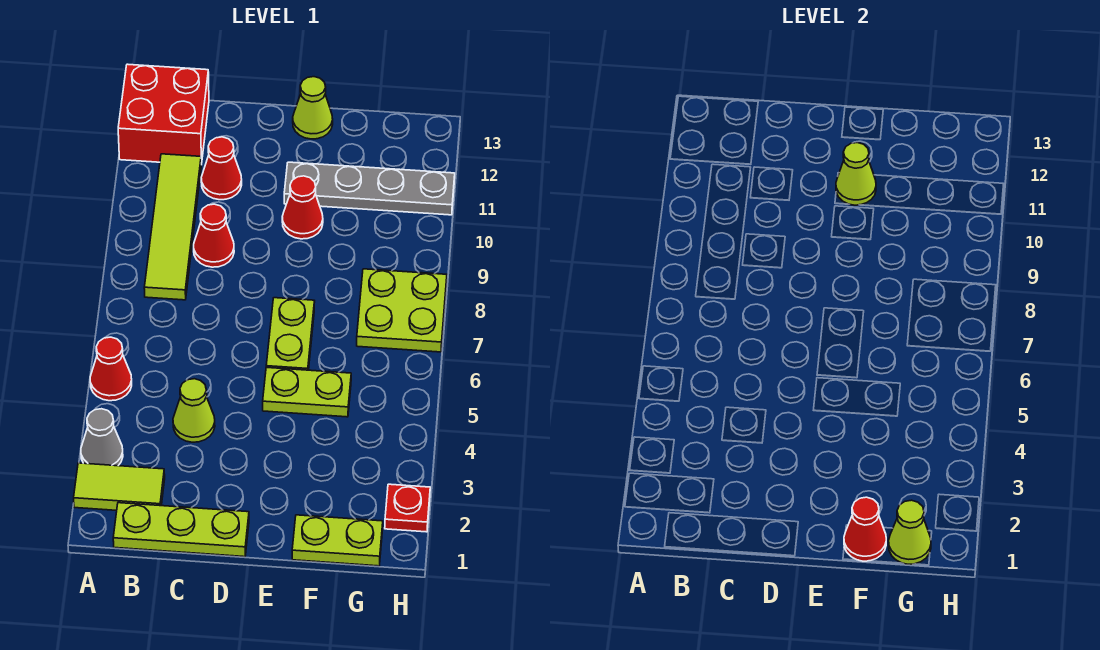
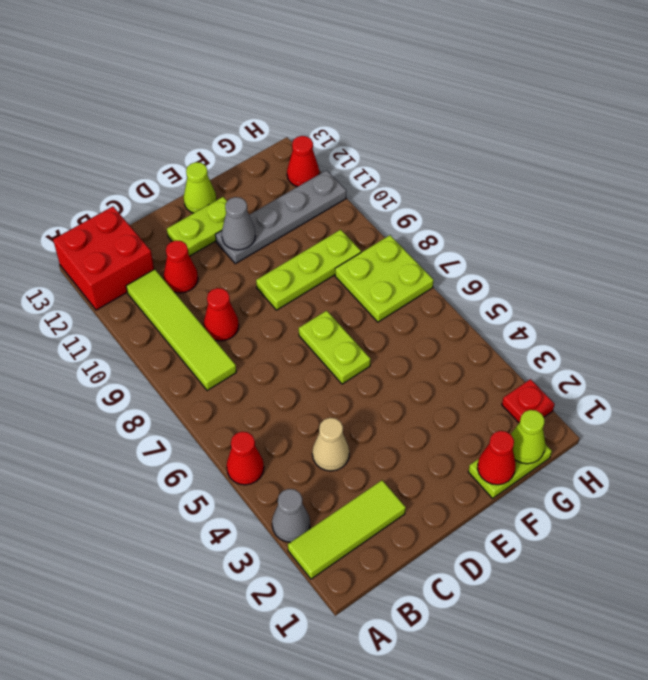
lime 1x2 tile [74,463,165,510] -> lime 1x3 tile [288,480,406,579]
lime 1x3 plate [113,503,249,557] -> lime 1x3 plate moved to [256,230,361,310]
lime 1x1 cone [173,379,215,442] -> tan 1x1 cone [312,418,349,471]
lime 1x2 plate [263,367,351,417] -> lime 1x2 plate moved to [167,197,227,256]
red 1x1 cone [282,176,323,239] -> red 1x1 cone moved to [287,136,319,187]
lime 1x1 cone [836,143,876,205] -> grey 1x1 cone [222,197,256,250]

